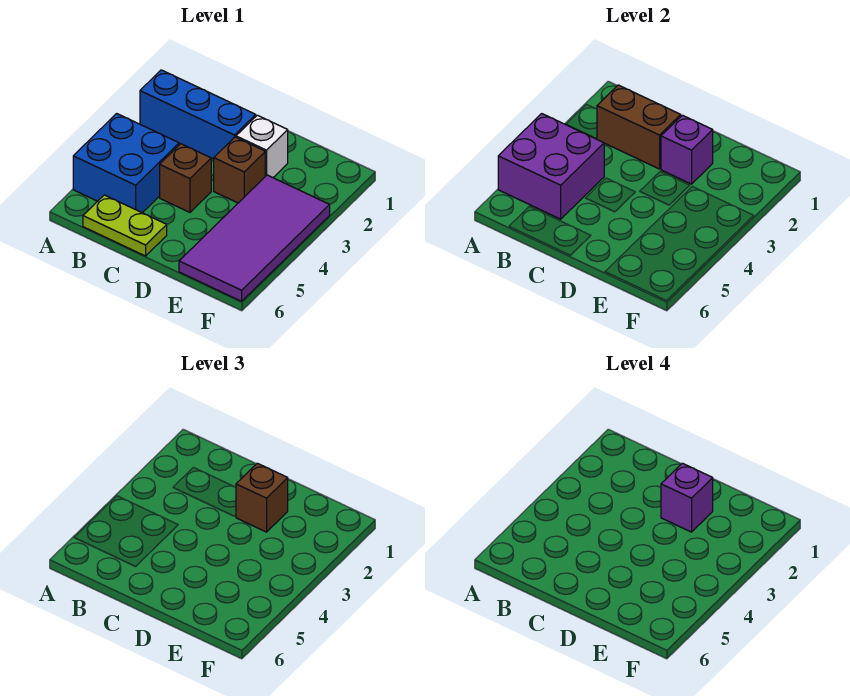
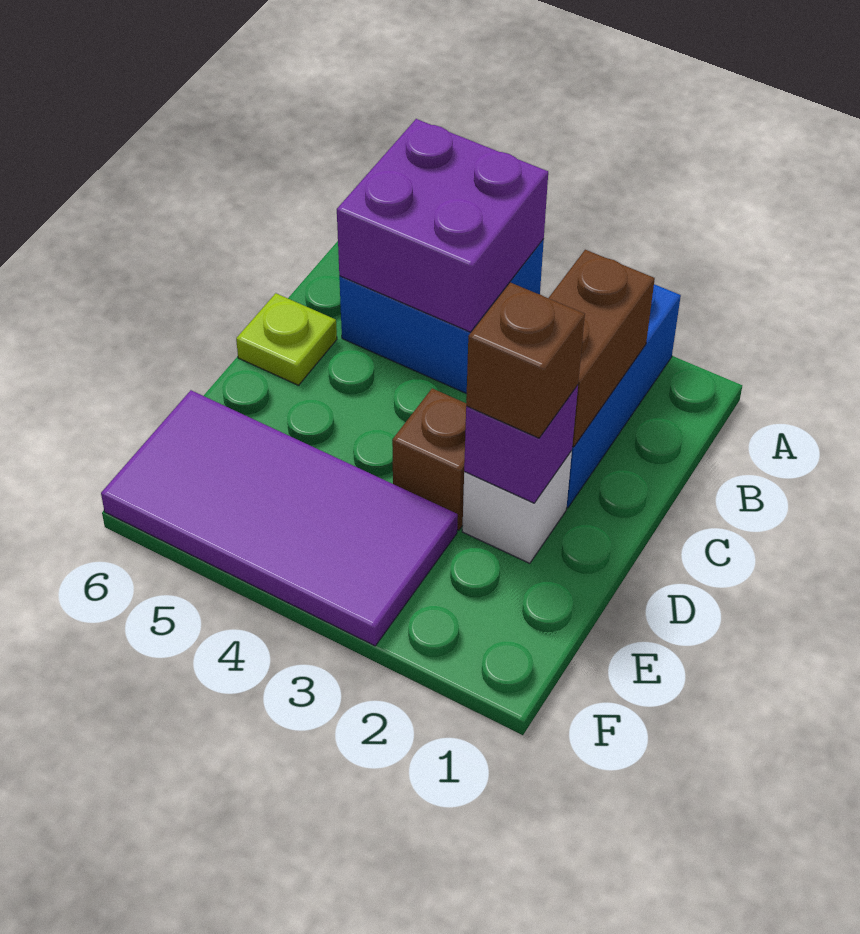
lime 1x2 plate [83,195,167,256] -> lime 1x1 plate [236,293,337,385]
brown 1x1 brick [160,144,211,212] -> none
purple 1x1 brick [661,463,713,532] -> none

